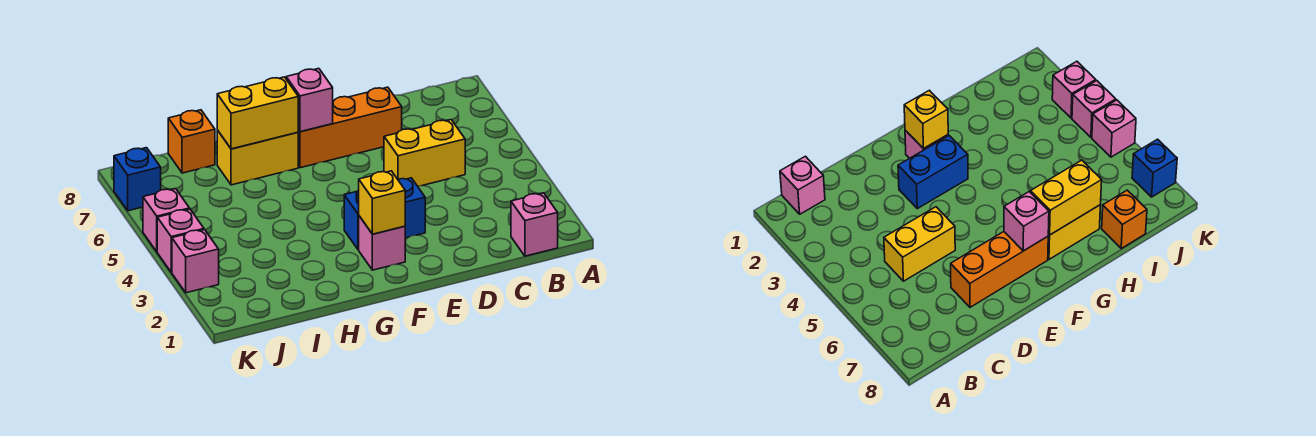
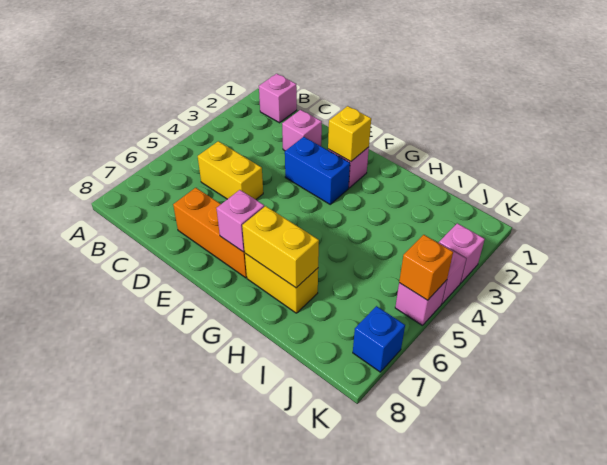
none -> pink 1x1 brick [282,110,322,151]
orange 1x1 brick [168,110,215,173] -> orange 1x1 brick moved to [399,235,453,300]

